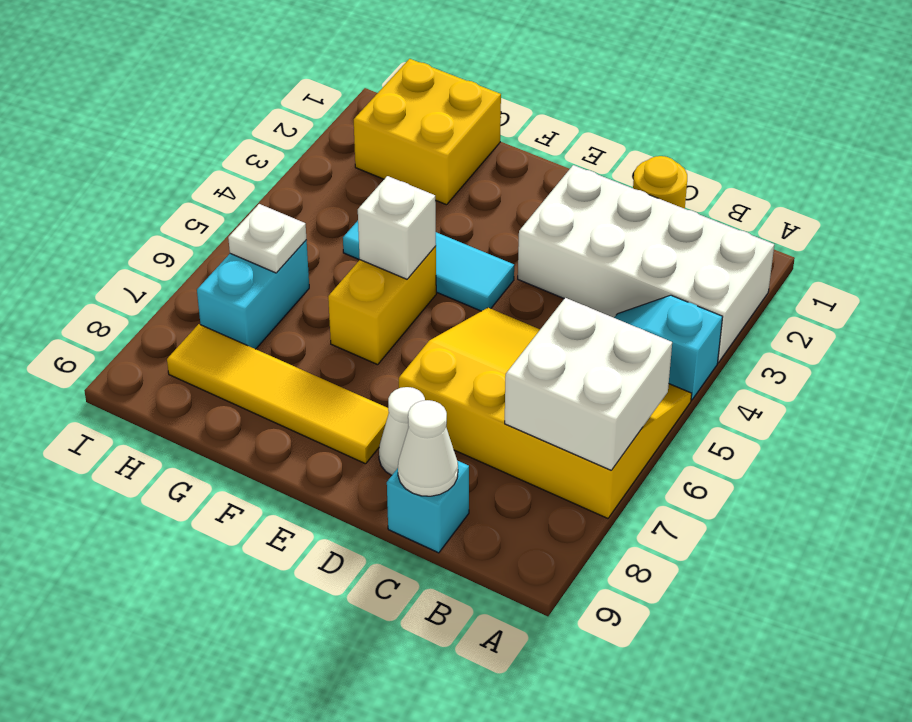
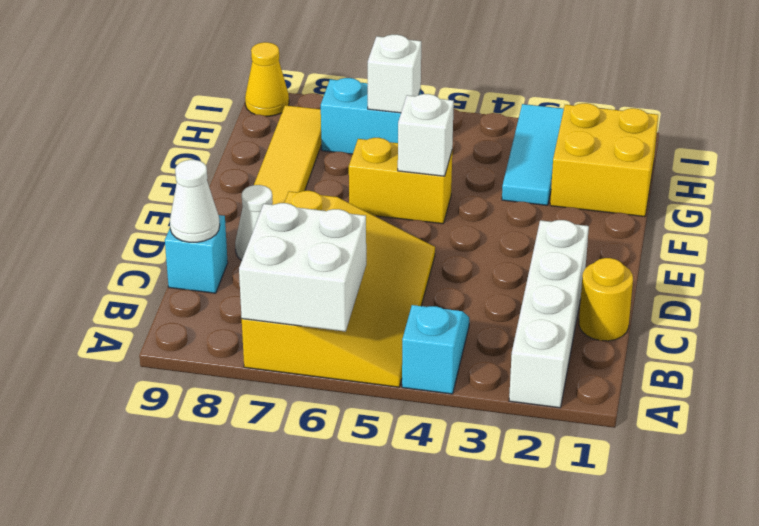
white 2x4 brick [518,165,774,363] -> white 1x4 brick [509,220,589,408]
cyan 1x3 tile [343,221,514,311] -> cyan 1x3 tile moved to [502,104,564,205]
white 1x1 plate [228,204,306,273] -> white 1x1 brick [368,35,421,113]
none -> yellow 1x1 cone [245,42,289,116]

